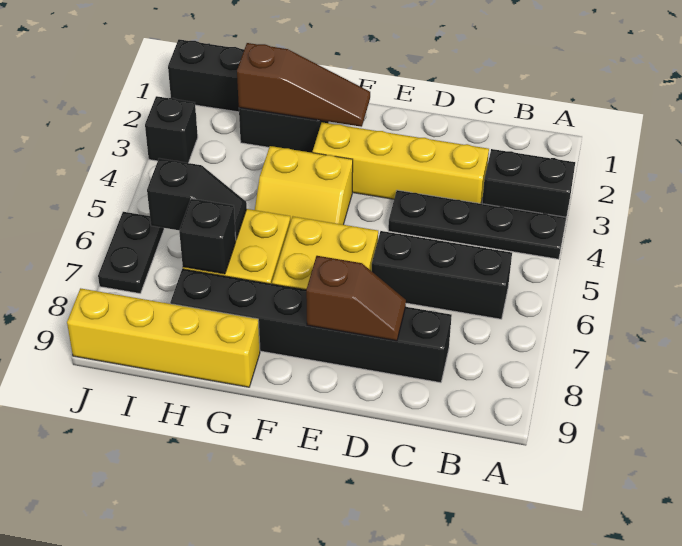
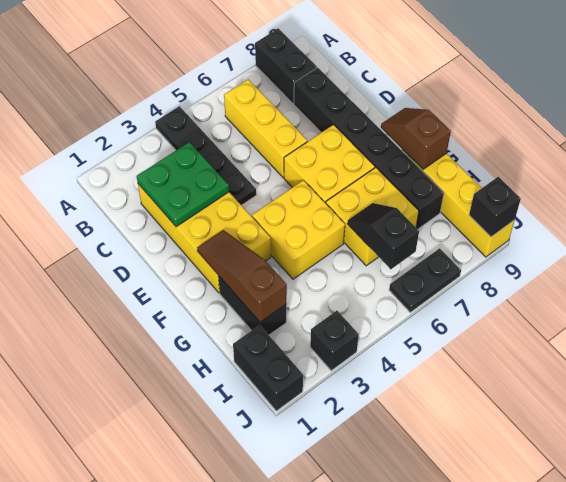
black 1x2 brick [482,149,575,217] -> black 1x2 brick moved to [255,28,317,104]
black 1x3 brick [372,231,512,319] -> yellow 1x3 brick [224,79,307,177]
none -> green 2x2 plate [137,142,229,227]
yellow 1x4 brick [313,122,489,204] -> yellow 2x4 brick [138,184,271,293]
brown 1x2 slope [306,256,406,341] -> brown 1x2 slope moved to [381,108,451,169]
yellow 2x2 slope [255,146,353,225] -> yellow 2x2 brick [252,180,345,279]
black 1x1 brick [179,199,236,274] -> black 1x1 brick moved to [469,177,521,237]

